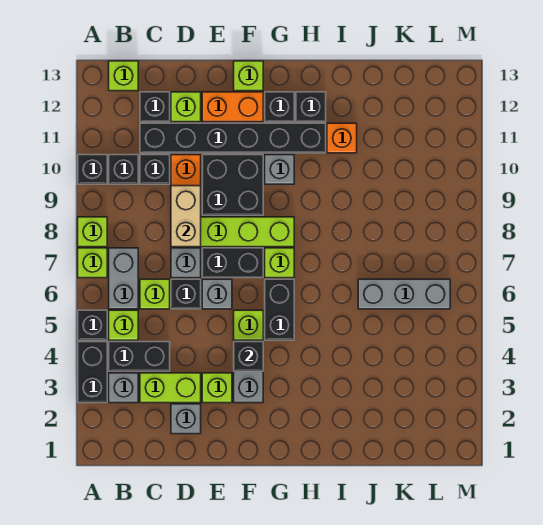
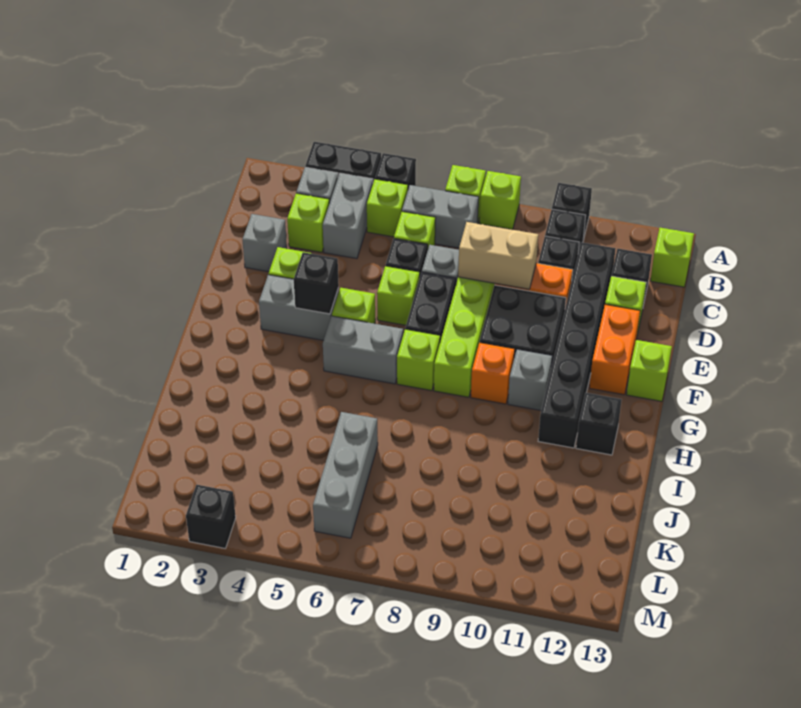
black 1x2 brick [109,342,170,371] -> grey 1x2 brick [323,173,373,259]
lime 1x2 brick [140,373,201,403] -> lime 1x1 brick [287,193,330,252]
grey 1x1 brick [202,279,232,309] -> lime 1x1 brick [377,266,420,325]
black 1x2 brick [265,279,294,340] -> grey 1x2 brick [323,316,403,384]
black 1x1 brick [265,92,294,122] -> black 1x1 brick moved to [186,485,236,548]
orange 1x1 brick [327,123,357,153] -> orange 1x1 brick moved to [471,342,515,404]

